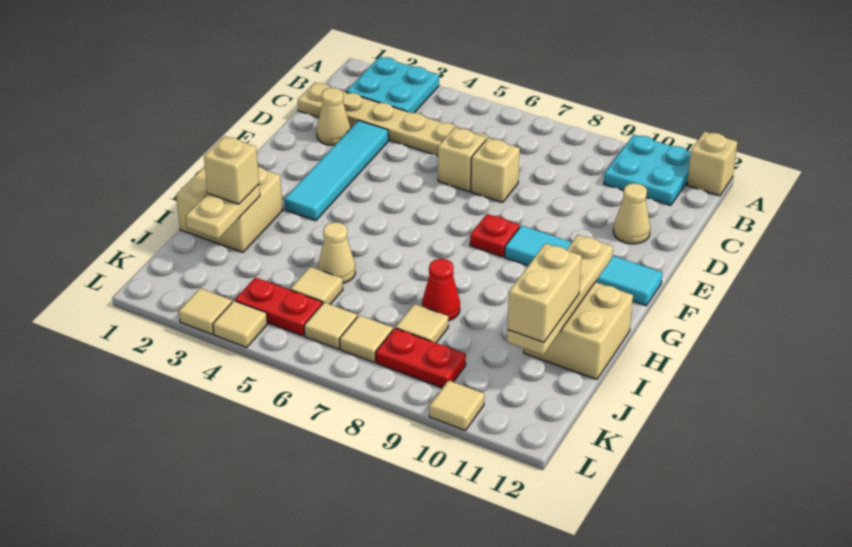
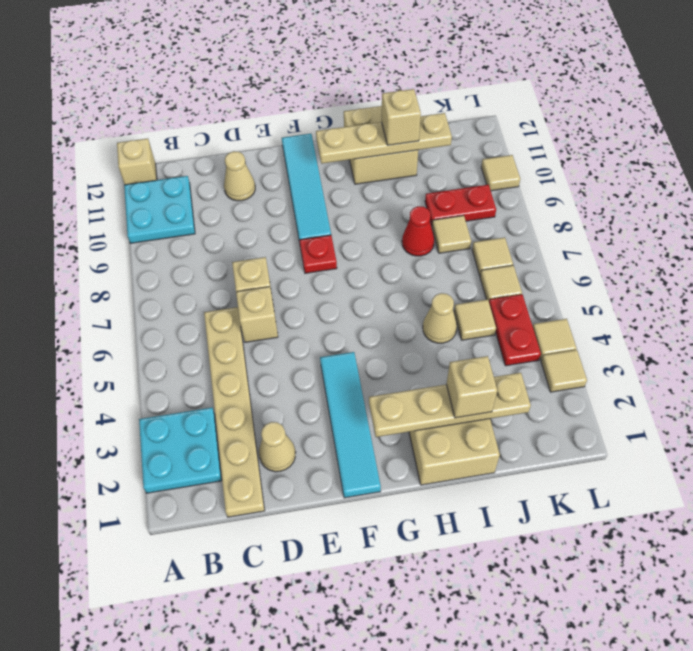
cyan 1x4 tile [284,120,389,221] -> cyan 1x4 tile turned to [320,352,381,498]
tan 1x2 plate [186,184,260,239] -> tan 1x4 plate [369,373,531,437]
tan 1x2 brick [507,243,582,342] -> tan 1x1 brick [382,89,421,145]
red 1x2 plate [376,328,466,388] -> red 1x2 plate turned to [425,185,496,226]

